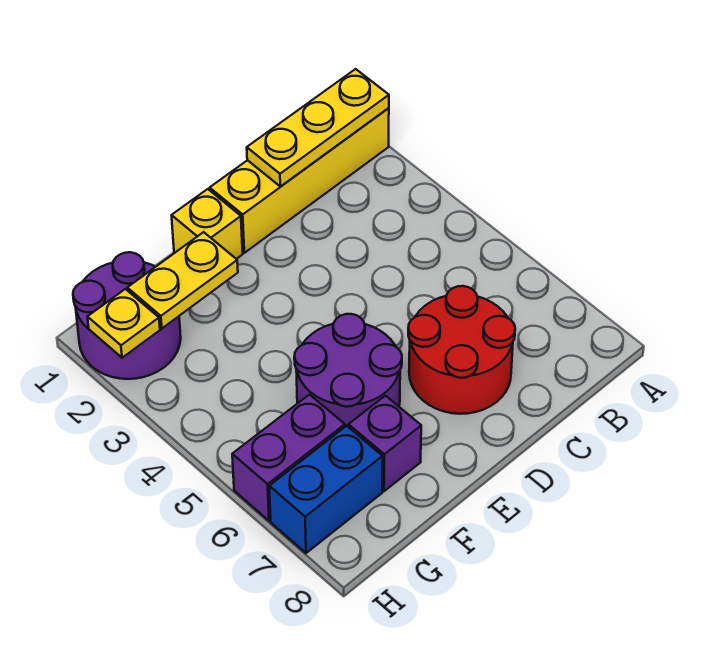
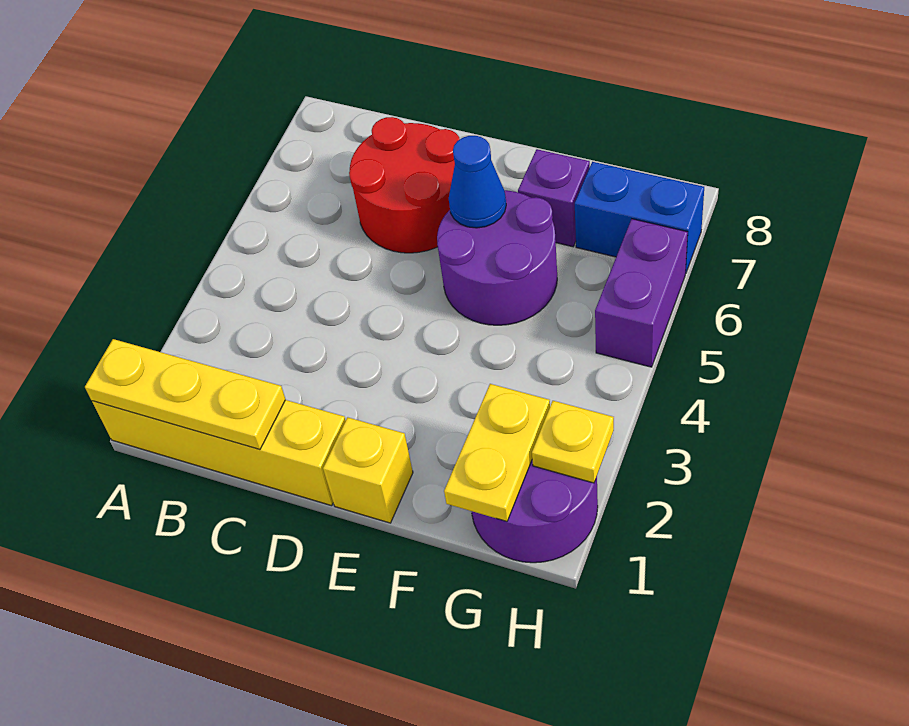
none -> blue 1x1 cone [449,136,506,228]
yellow 1x2 plate [127,232,238,328] -> yellow 1x2 plate turned to [444,384,550,521]
purple 1x2 brick [232,395,345,521] -> purple 1x2 brick turned to [595,219,688,367]

